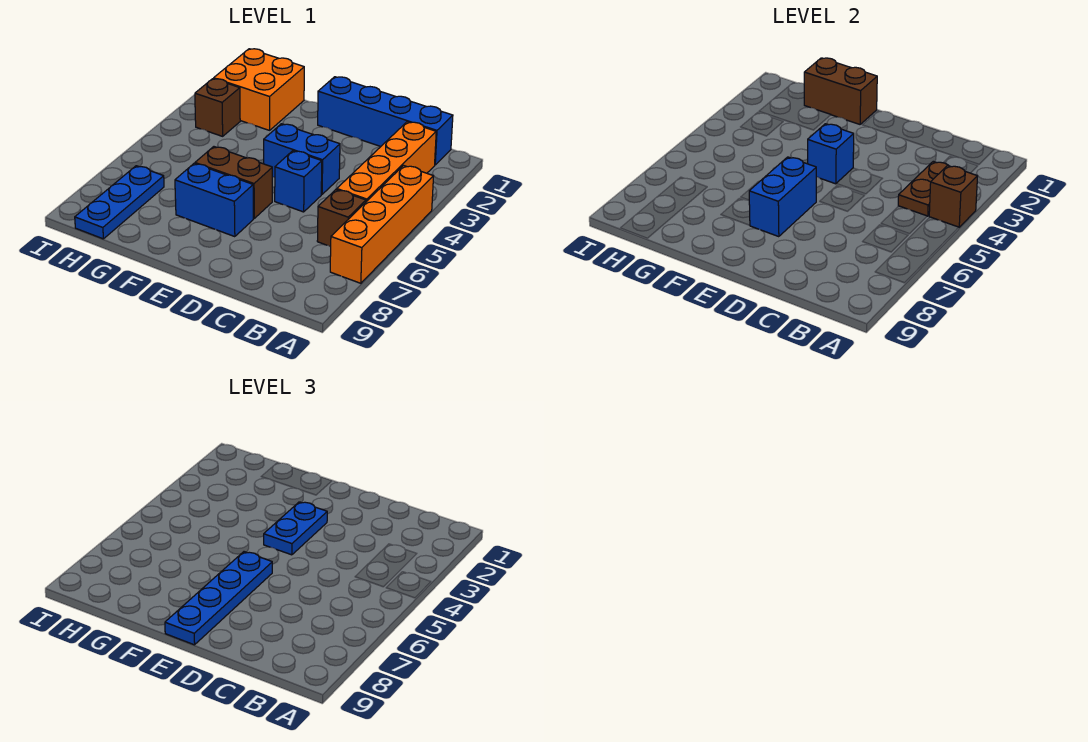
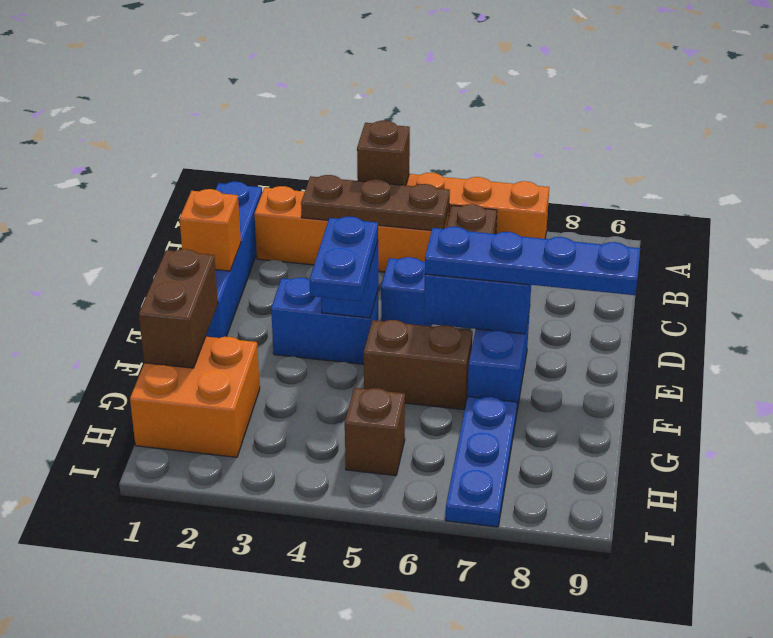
brown 1x2 plate [898,162,949,216] -> brown 1x3 plate [301,175,450,230]
none -> orange 1x1 brick [180,189,241,271]
blue 1x2 brick [264,124,340,194] -> blue 1x2 brick turned to [271,278,378,364]
blue 1x2 plate [264,502,327,555] -> blue 1x2 plate turned to [309,217,378,301]
brown 1x2 brick [195,147,272,218] -> brown 1x2 brick turned to [364,320,473,410]
brown 1x1 brick [195,79,240,136] -> brown 1x1 brick moved to [345,388,405,476]
blue 1x3 plate [75,166,164,239] -> blue 1x3 plate turned to [446,396,517,527]

